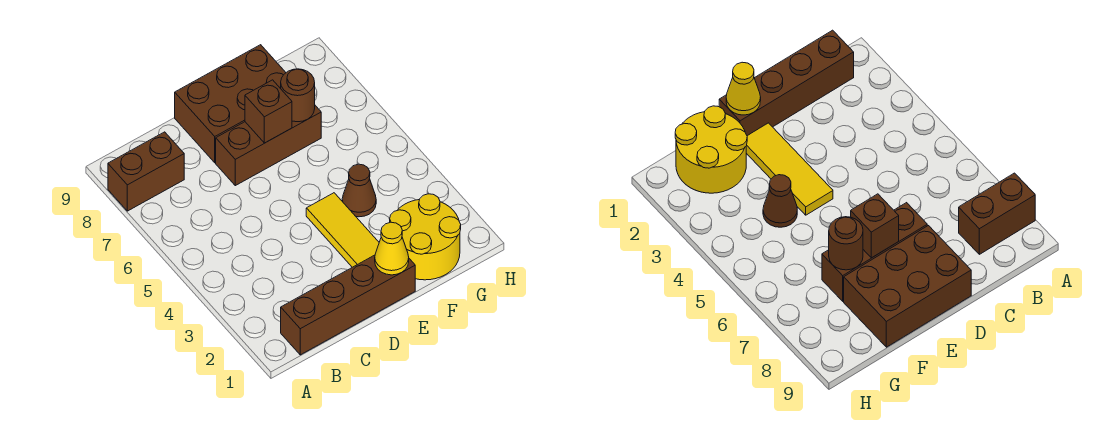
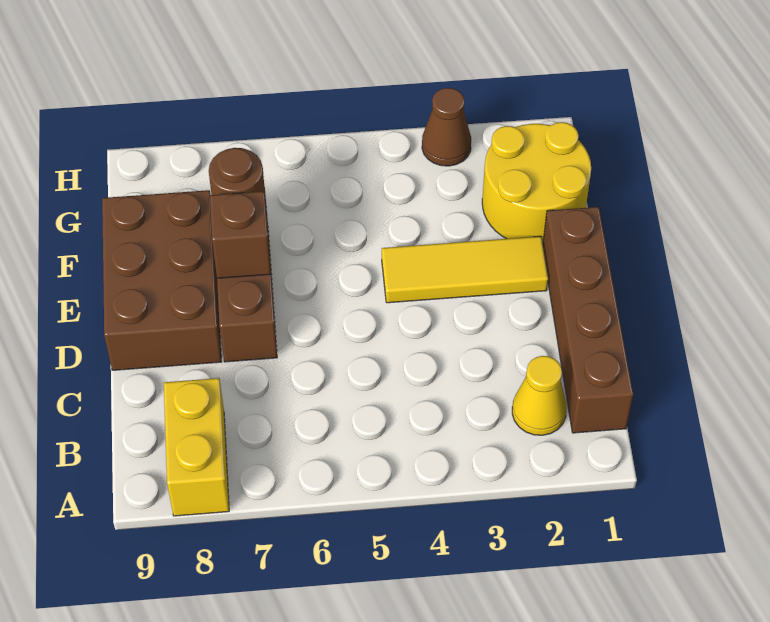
brown 1x2 brick [108,132,184,211] -> yellow 1x2 brick [164,378,229,516]
yellow 1x1 cone [375,222,409,275] -> yellow 1x1 cone moved to [512,356,567,435]
brown 1x1 cone [342,164,376,217] -> brown 1x1 cone moved to [422,88,471,166]

